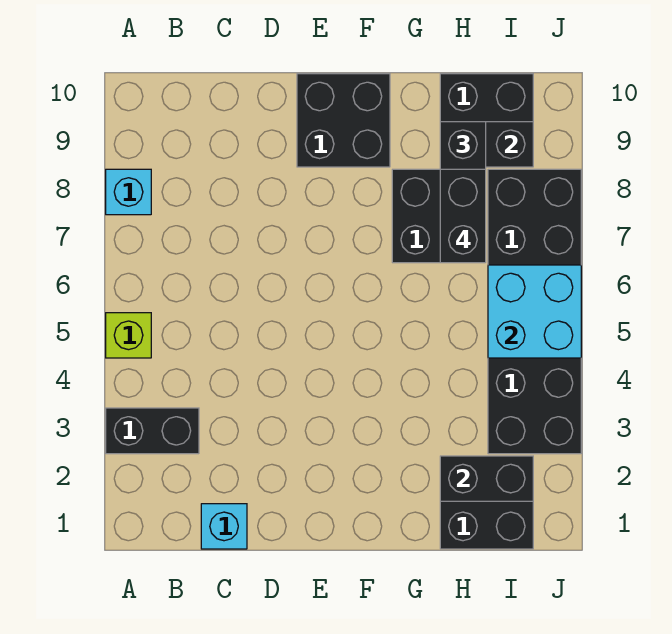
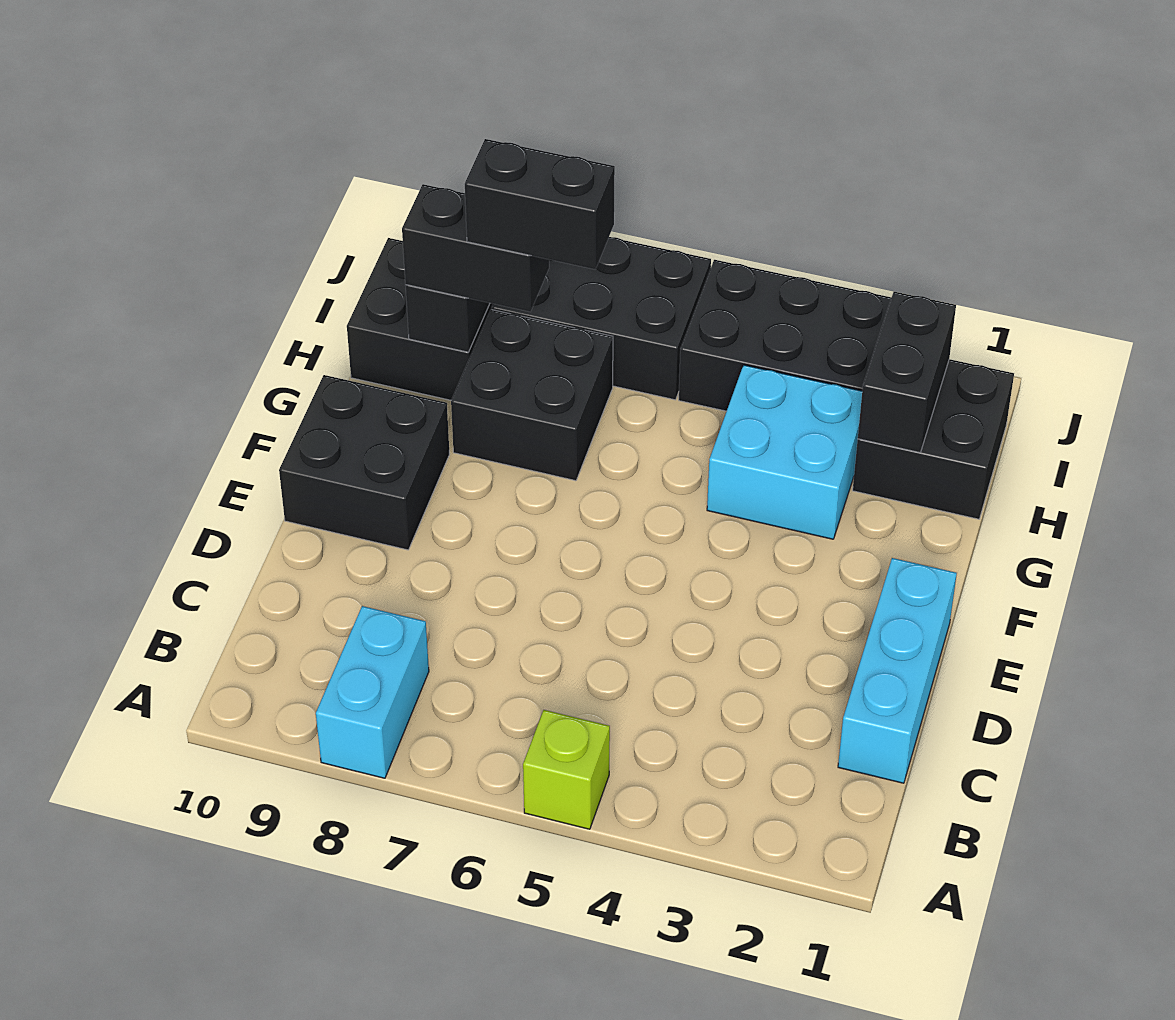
black 1x2 brick [106,408,199,454] -> none
cyan 1x1 brick [106,169,151,215] -> cyan 1x2 brick [316,606,429,778]
cyan 1x1 brick [201,504,247,549] -> cyan 1x3 brick [838,558,957,783]
cyan 2x2 brick [488,265,581,358] -> cyan 2x2 brick moved to [707,365,862,539]

